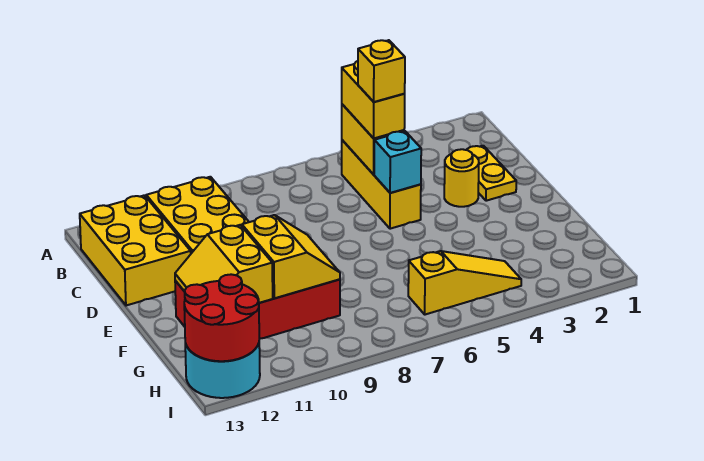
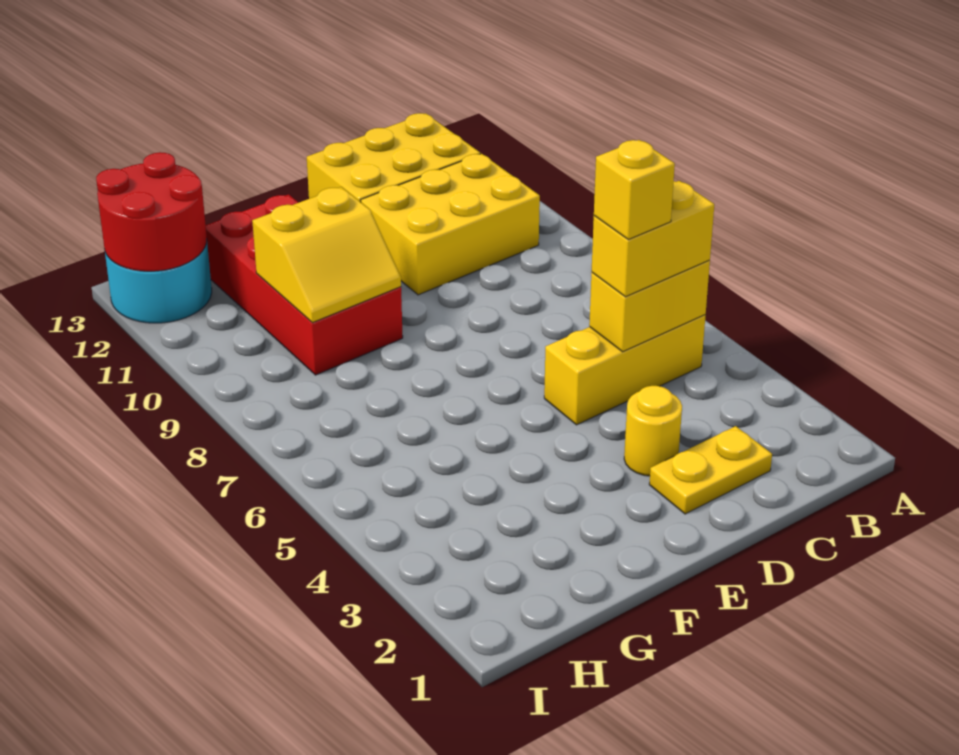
cyan 1x1 brick [374,131,421,193] -> none
yellow 2x2 slope [175,225,273,303] -> none
yellow 1x3 slope [408,251,521,315] -> none

